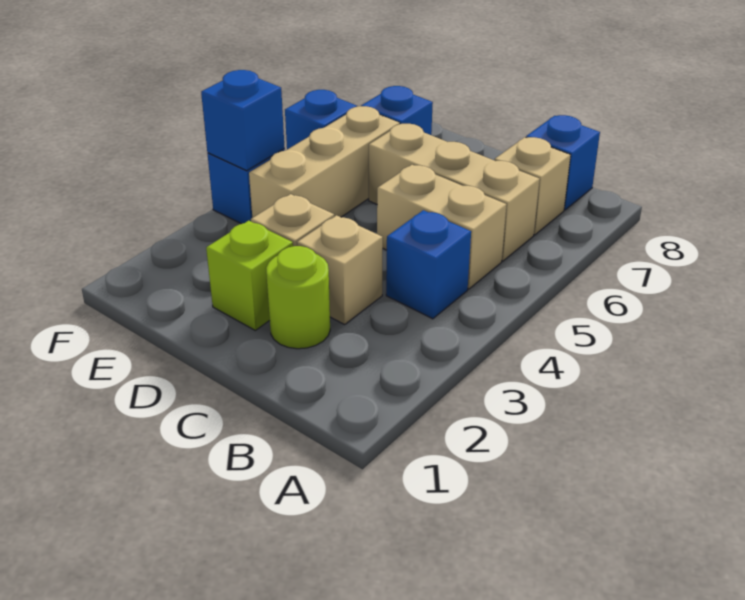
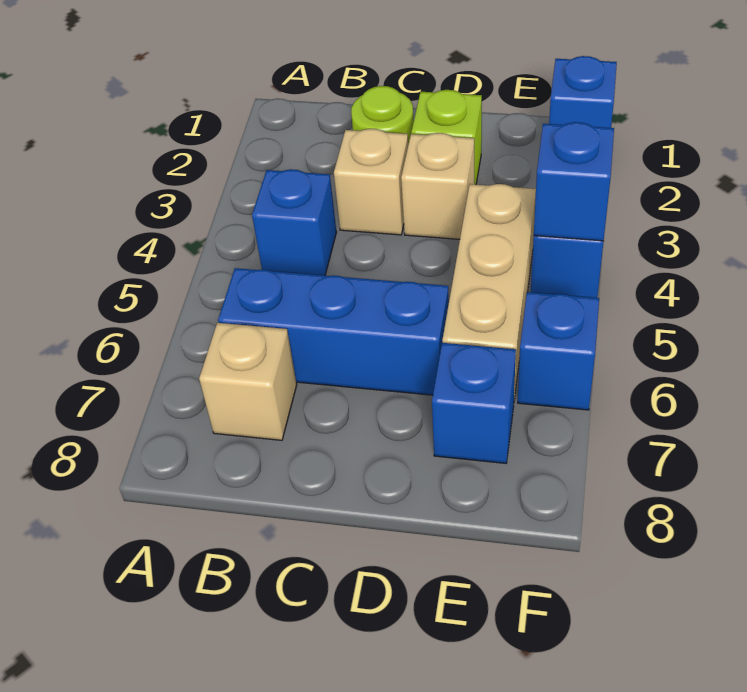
tan 1x2 brick [377,165,507,289] -> none
tan 1x3 brick [369,124,540,261] -> blue 1x3 brick [218,268,449,395]
blue 1x1 brick [526,115,600,210] -> blue 1x1 brick moved to [549,56,617,128]

